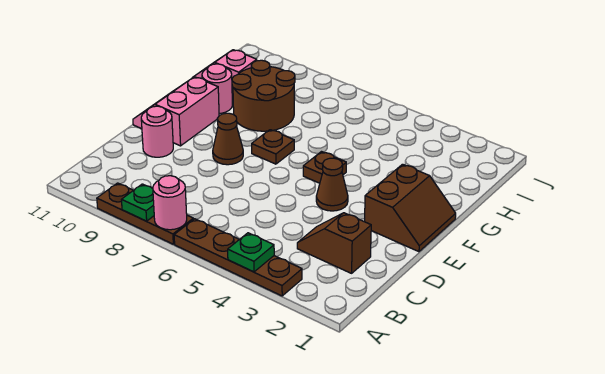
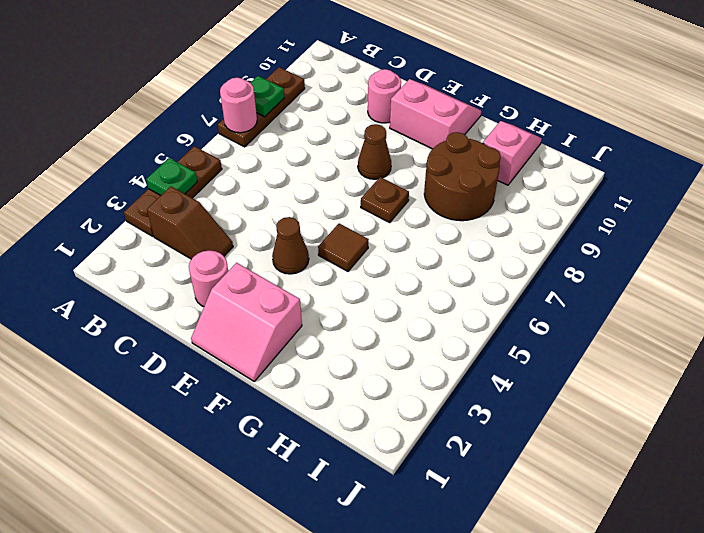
brown 1x4 plate [174,219,302,296] -> brown 1x3 plate [124,146,222,236]
brown 1x2 slope [297,213,371,273] -> brown 1x2 slope turned to [147,186,233,259]
brown 2x2 slope [365,164,456,252] -> pink 2x2 slope [191,263,302,381]
brown 1x1 plate [303,152,346,183] -> brown 1x1 tile [318,224,369,271]
pink 1x1 round brick [202,64,232,113] -> pink 1x1 round brick moved to [189,250,228,307]

